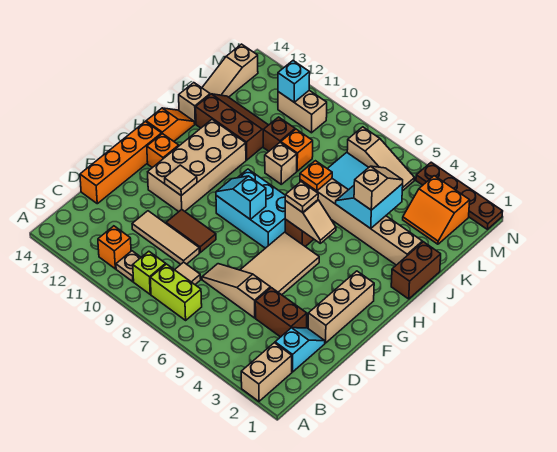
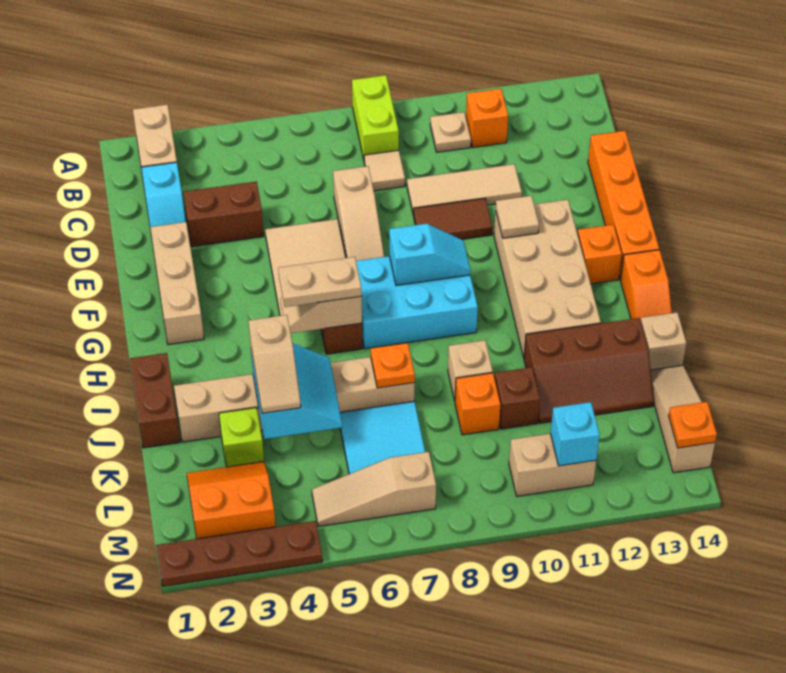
lime 1x2 brick [150,264,202,320] -> lime 1x2 brick turned to [352,75,399,159]
lime 1x1 brick [133,251,166,294] -> lime 1x1 brick moved to [219,408,264,467]
tan 1x3 slope [202,264,270,318] -> tan 1x3 slope turned to [333,166,384,261]
tan 1x1 plate [285,182,318,213] -> tan 1x2 plate [278,257,362,307]
none -> orange 1x1 plate [669,402,717,448]

